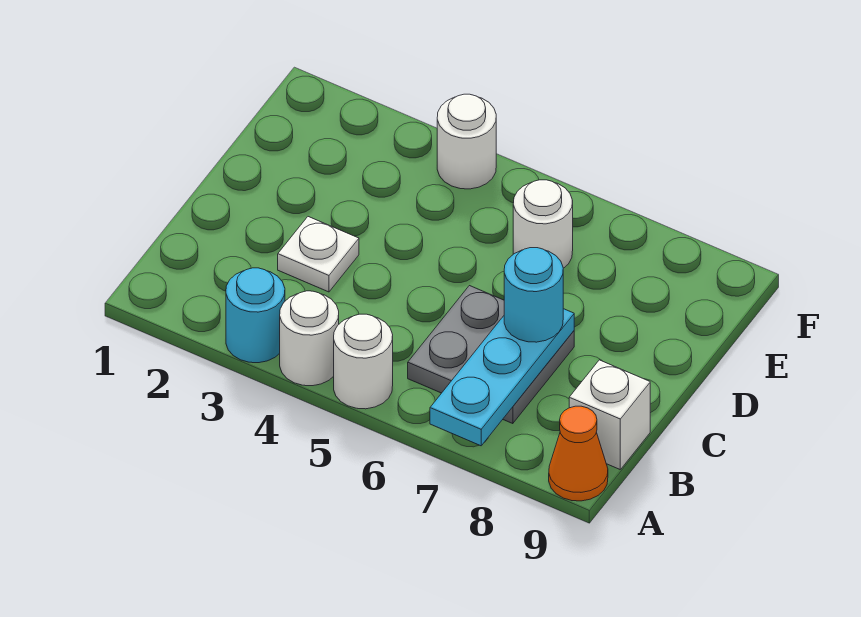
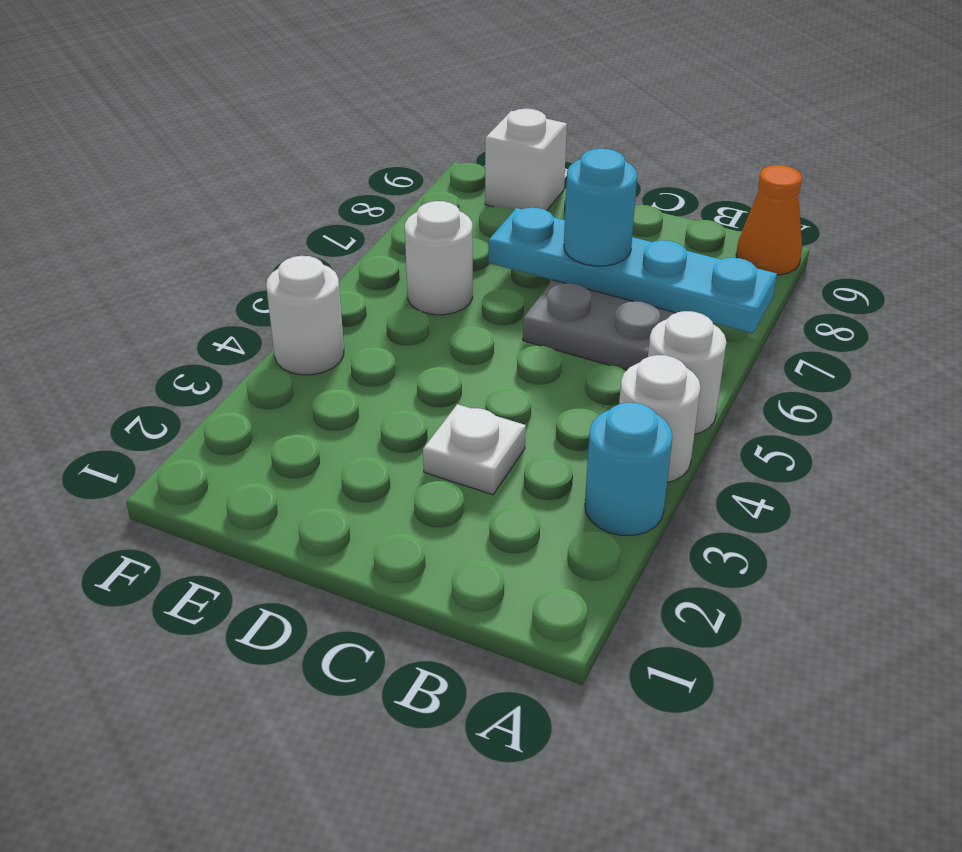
cyan 1x3 plate [430,309,574,446] -> cyan 1x4 plate [488,208,777,333]
white 1x1 brick [569,360,650,469] -> white 1x1 brick moved to [485,109,567,211]

